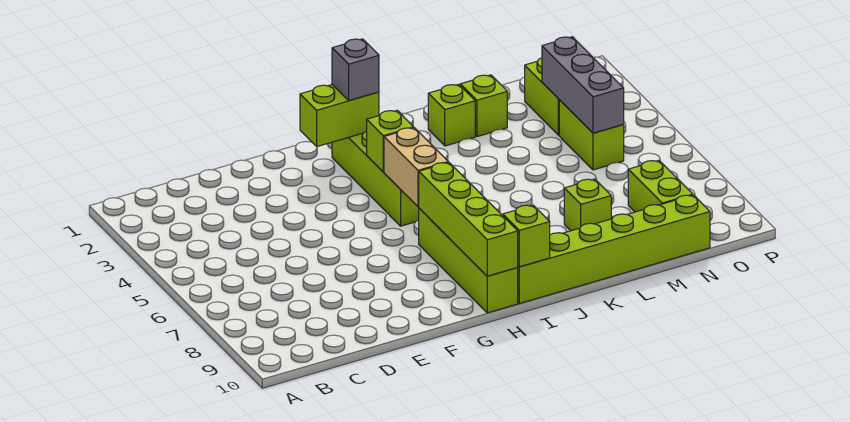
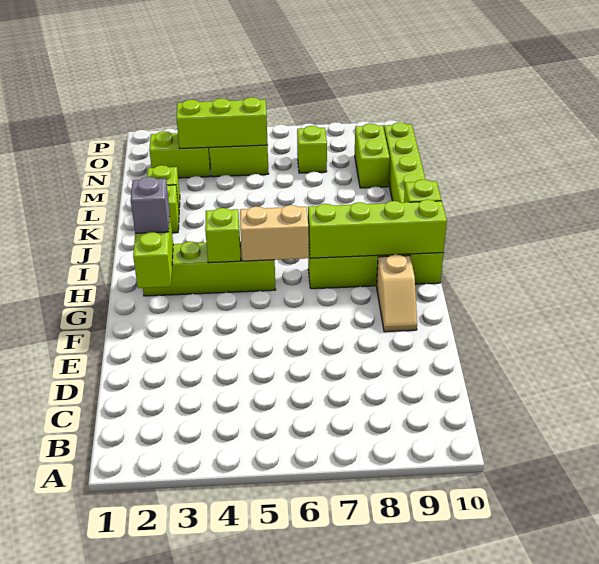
none -> tan 1x2 slope [377,254,417,332]
lime 1x1 brick [564,179,611,231] -> lime 1x1 brick moved to [297,126,327,173]
grey 1x3 brick [542,37,624,133] -> lime 1x3 brick [176,97,268,149]
lime 1x2 brick [628,160,693,212] -> lime 1x2 brick turned to [355,124,390,188]

